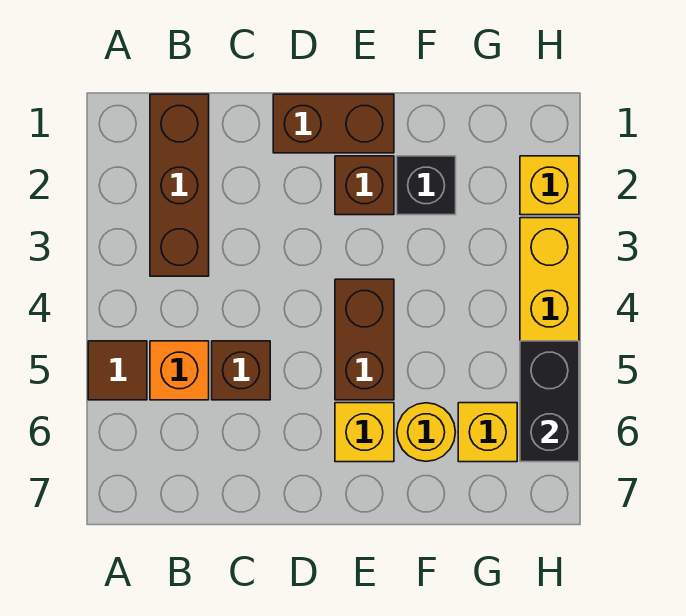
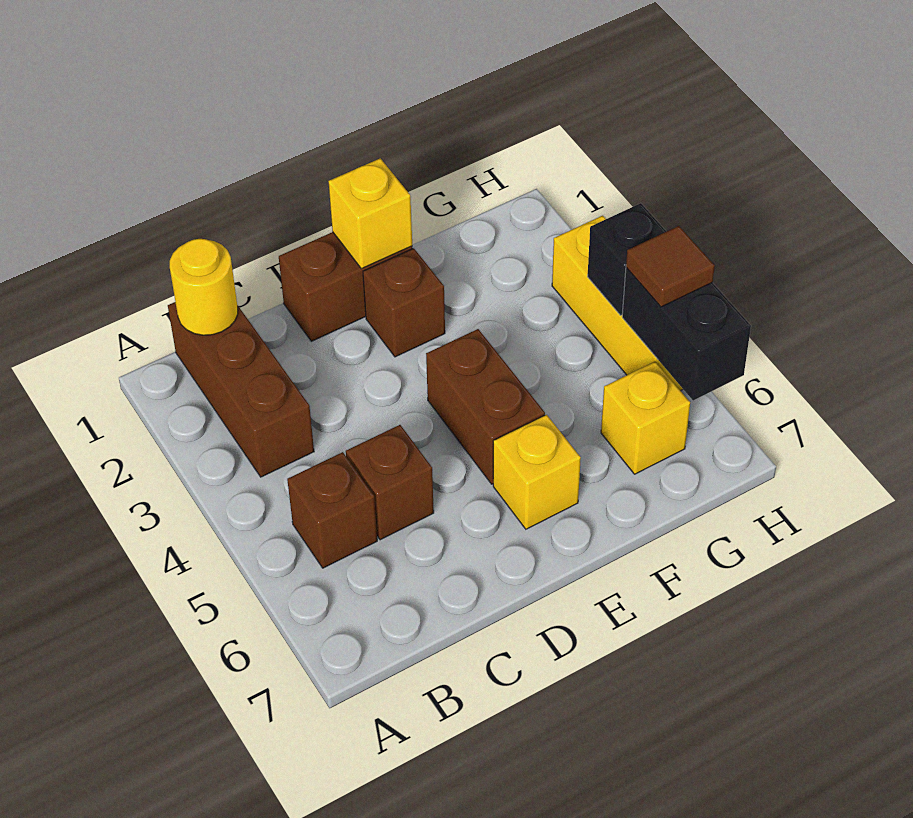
brown 1x1 tile [88,341,147,400] -> brown 1x1 tile moved to [626,226,715,307]
orange 1x1 brick [150,341,209,400] -> brown 1x1 brick [287,452,377,568]
black 1x1 brick [397,156,456,215] -> black 1x1 brick moved to [588,203,666,315]
yellow 1x1 round brick [397,403,455,461] -> yellow 1x1 round brick moved to [170,239,238,335]
yellow 1x1 brick [520,156,579,215] -> yellow 1x1 brick moved to [328,158,412,269]

